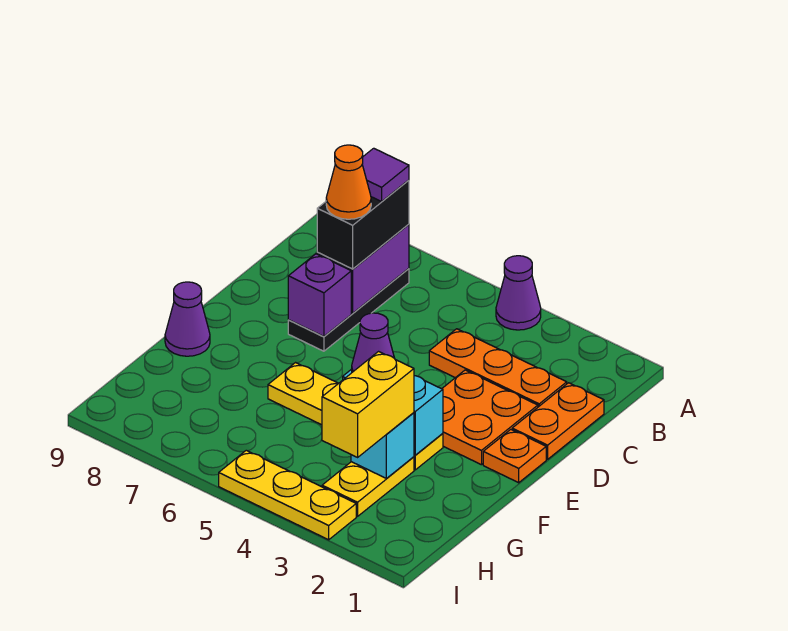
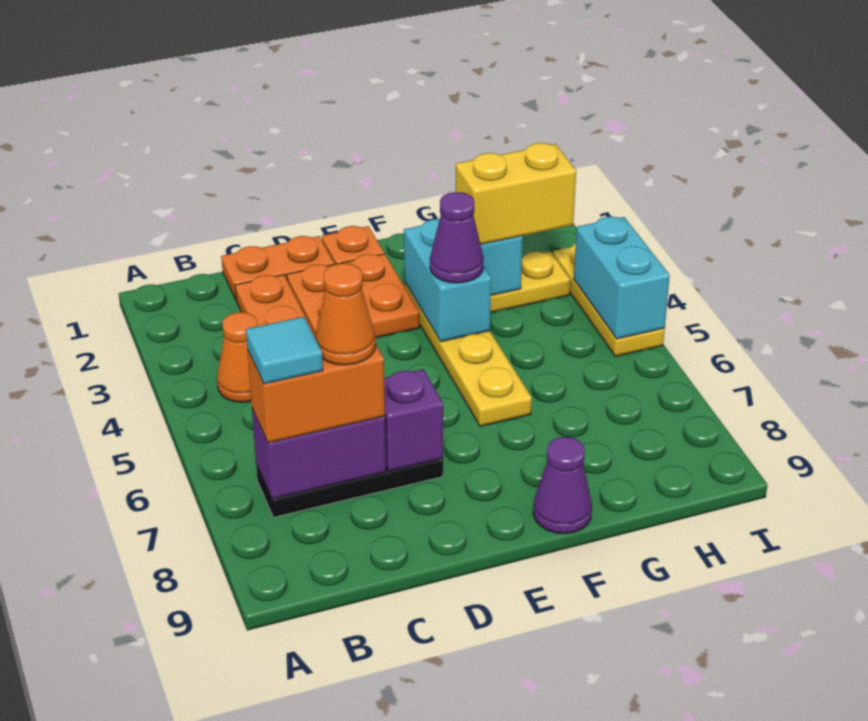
purple 1x1 cone [496,256,541,330] -> none
none -> orange 1x1 cone [217,312,257,403]
black 1x2 brick [317,180,409,269] -> orange 1x2 brick [248,335,385,443]
purple 1x1 tile [362,148,409,202] -> cyan 1x1 tile [246,317,323,384]
none -> cyan 1x2 brick [574,217,670,339]

